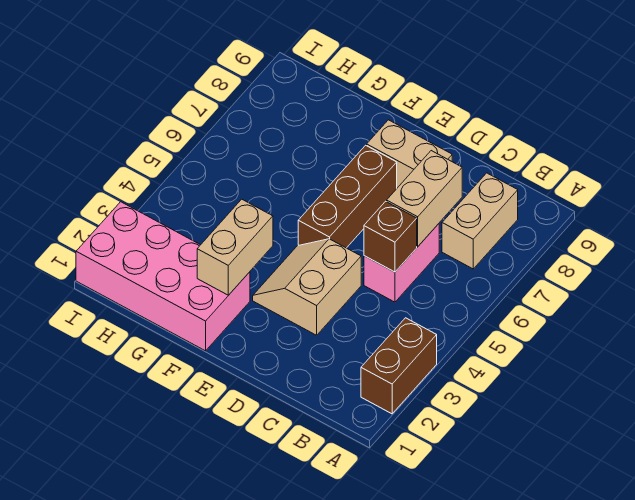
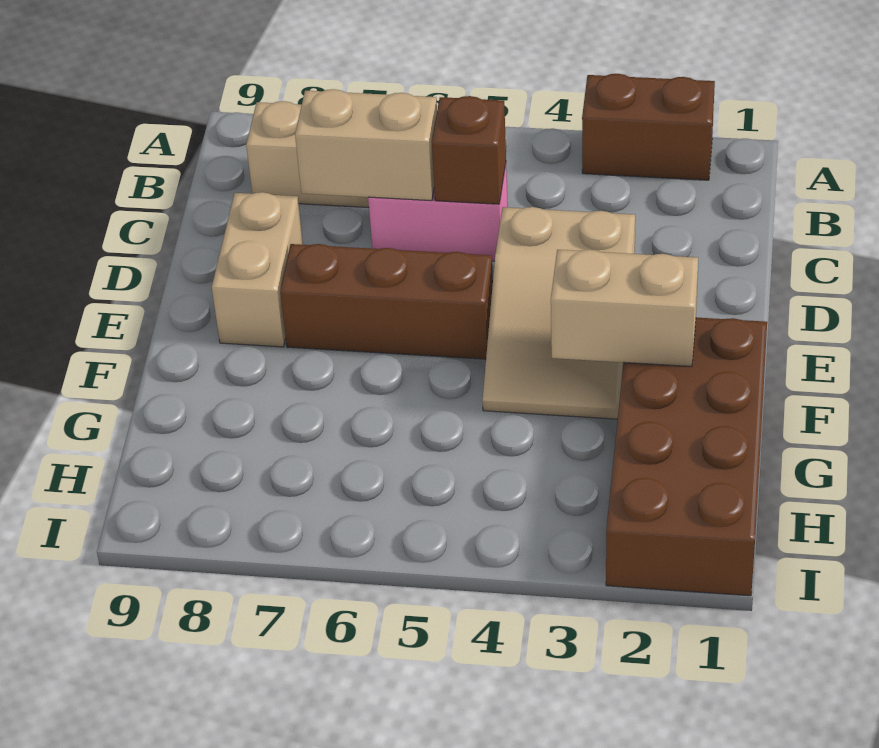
tan 2x2 slope [253,239,361,335] -> tan 2x3 slope [482,207,635,419]
pink 2x4 brick [76,202,250,351] -> brown 2x4 brick [606,318,767,596]

